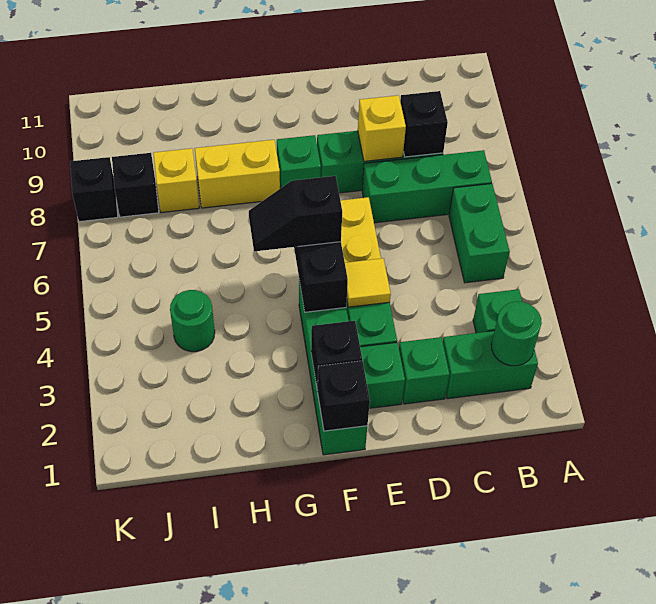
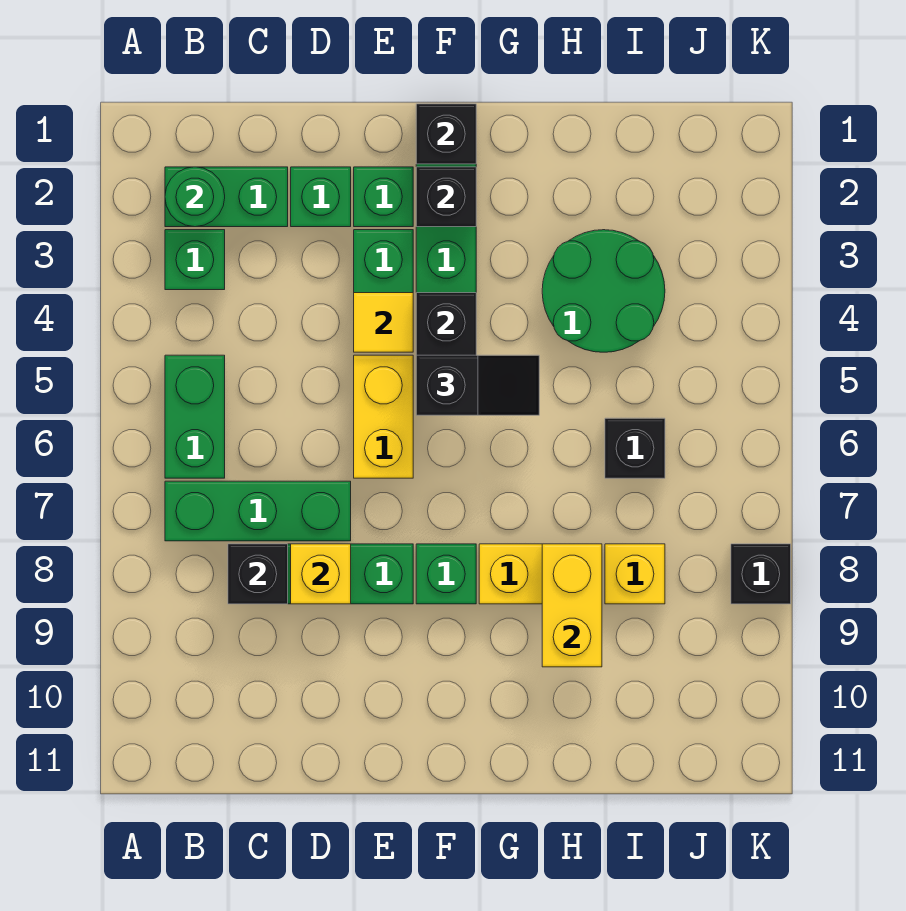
none -> yellow 1x2 brick [542,544,602,667]
green 1x1 round brick [170,290,215,352] -> green 2x2 round brick [542,230,665,352]
black 1x1 brick [112,153,159,217] -> black 1x1 brick moved to [605,418,665,478]

